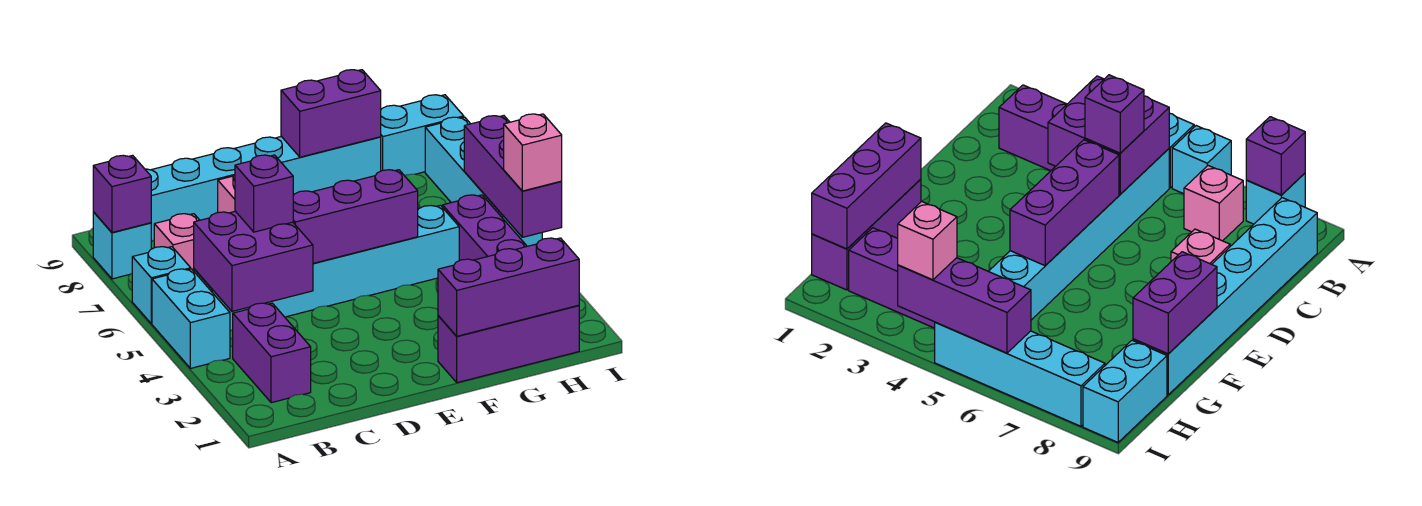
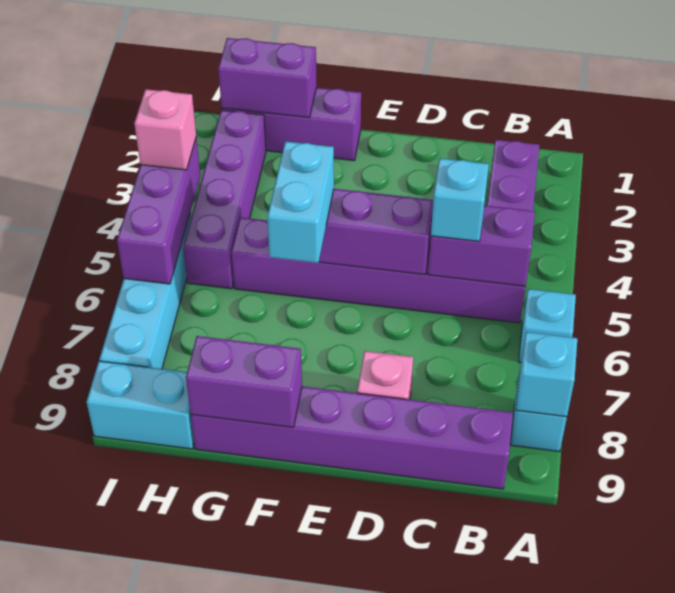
cyan 1x2 brick [152,269,230,368] -> cyan 1x2 brick moved to [267,141,334,263]
purple 1x1 brick [93,155,151,232] -> cyan 1x1 brick [516,332,577,417]
purple 2x2 brick [194,211,313,311] -> purple 1x2 brick [428,206,535,286]
cyan 1x6 brick [194,205,459,331] -> purple 1x6 brick [232,218,525,323]
pink 1x1 brick [154,214,199,271] -> none
cyan 1x6 brick [145,136,381,242] -> purple 1x6 brick [191,386,513,489]
purple 1x1 brick [235,155,293,232] -> cyan 1x1 brick [431,158,489,241]
purple 1x3 brick [438,238,579,336] -> purple 1x2 brick [218,38,317,117]

